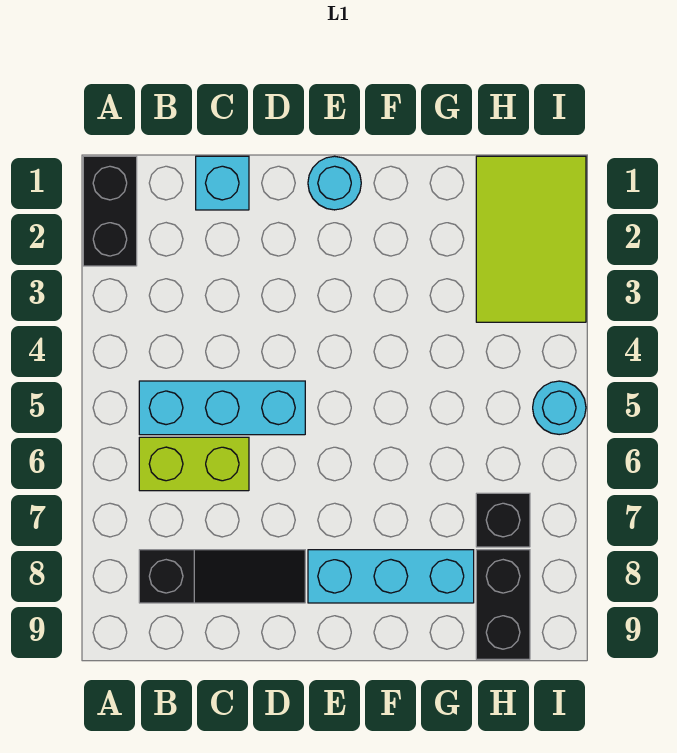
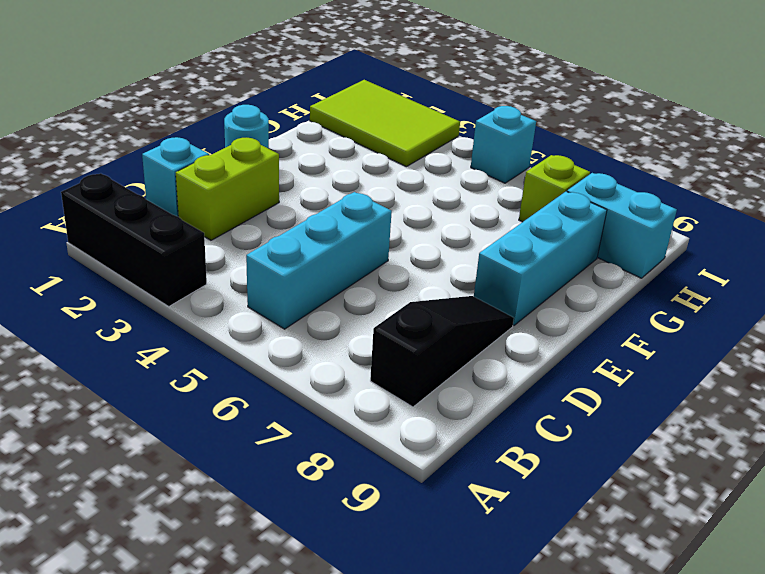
black 1x2 brick [83,156,137,266] -> black 1x3 brick [61,173,207,306]
lime 1x2 brick [139,437,249,491] -> lime 1x2 brick moved to [176,138,279,240]
black 1x1 brick [476,493,530,547] -> lime 1x1 brick [519,155,590,222]
black 1x2 brick [476,550,530,659] -> cyan 1x2 brick [567,173,677,278]
cyan 1x1 round brick [533,381,586,435] -> cyan 1x1 brick [471,106,536,183]

